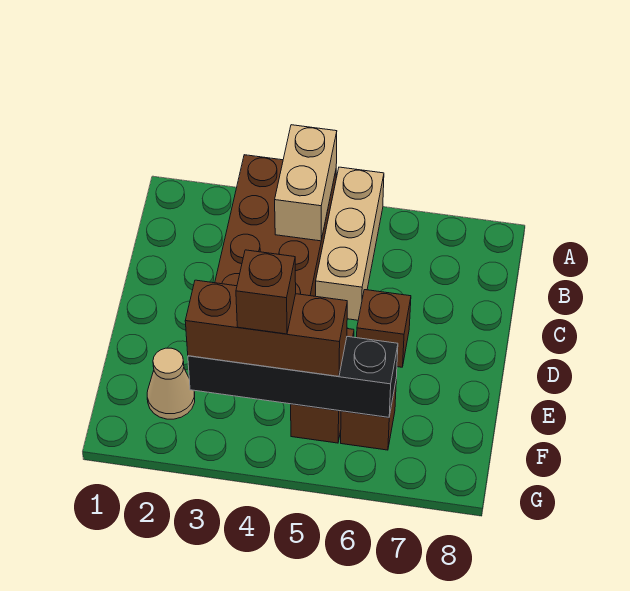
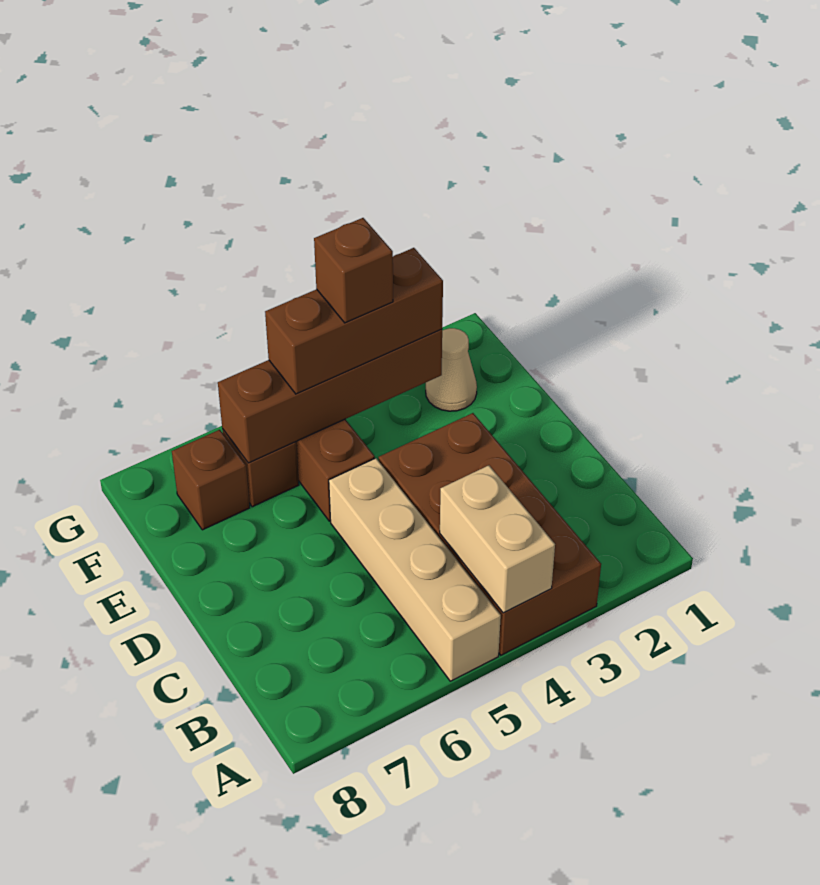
tan 1x3 brick [316,167,384,320] -> tan 1x4 brick [329,458,501,681]
brown 1x1 brick [357,290,411,367] -> brown 1x1 brick moved to [172,430,250,530]
black 1x4 brick [188,337,398,417] -> brown 1x4 brick [218,329,442,463]

